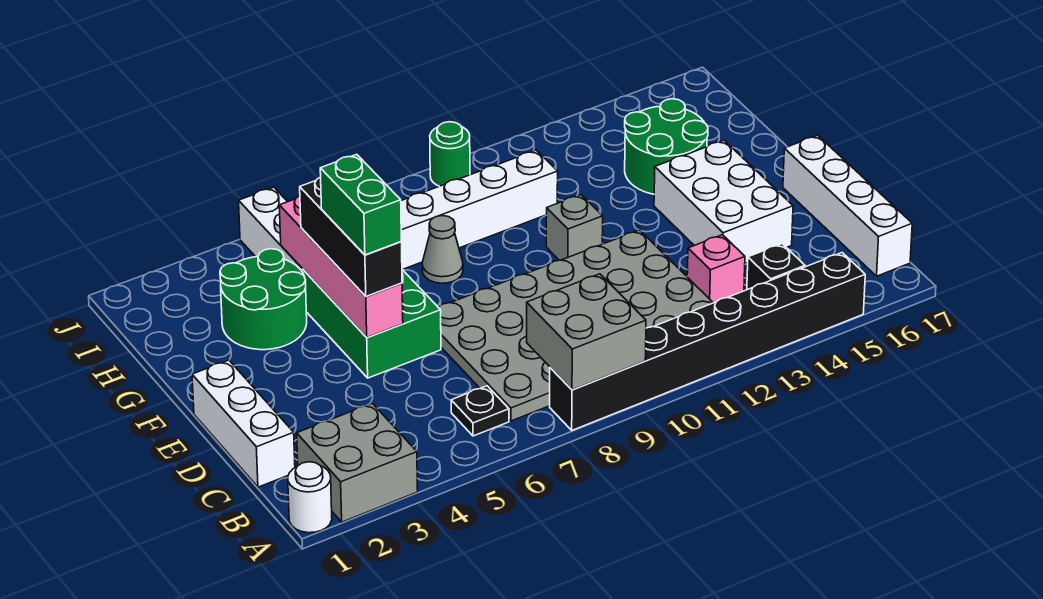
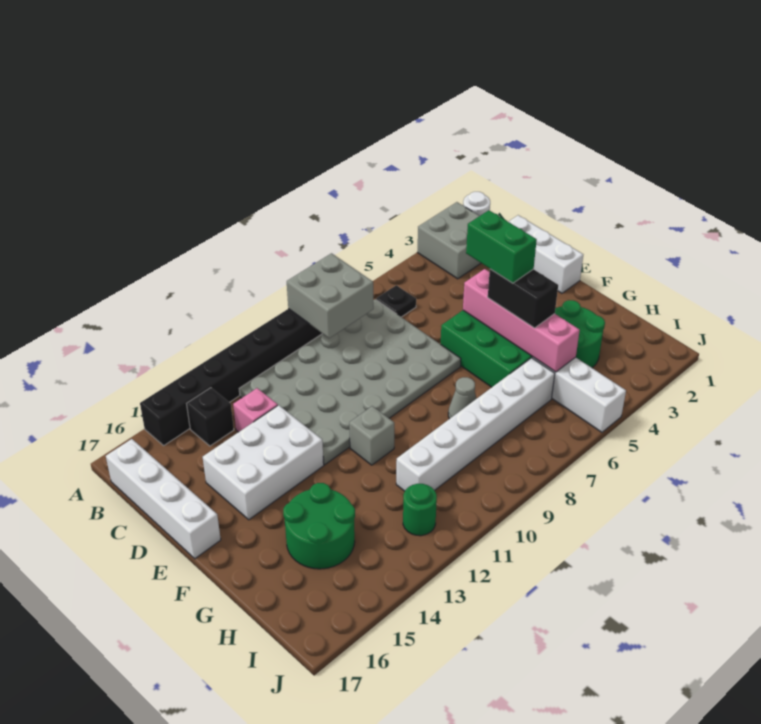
white 2x3 brick [654,140,793,264] -> white 2x3 brick turned to [203,405,324,520]
black 1x3 brick [300,177,402,296] -> black 1x2 brick [488,269,558,328]
green 1x1 round brick [430,122,470,186] -> green 1x1 round brick moved to [403,484,437,536]

